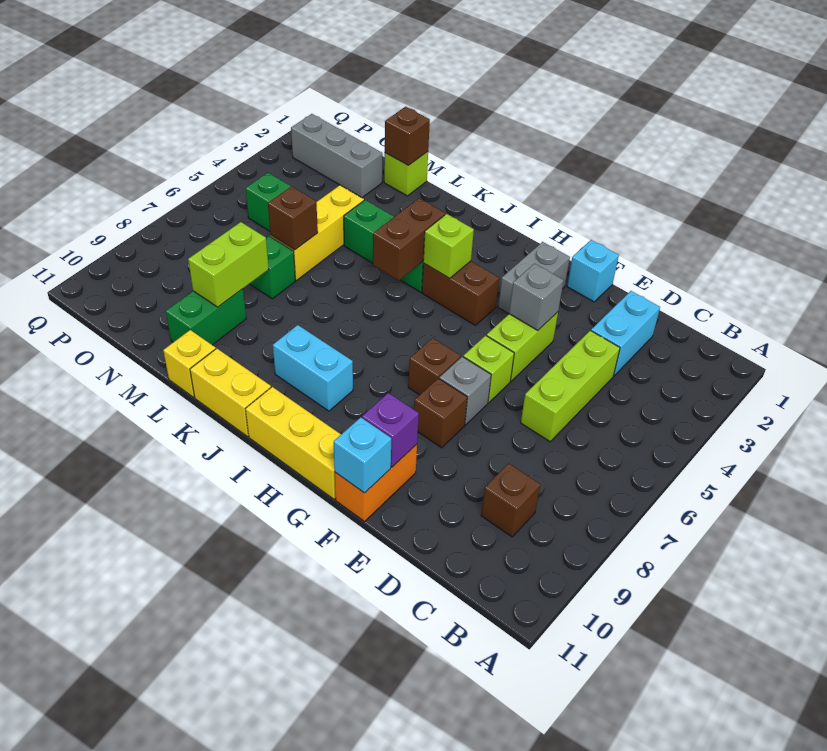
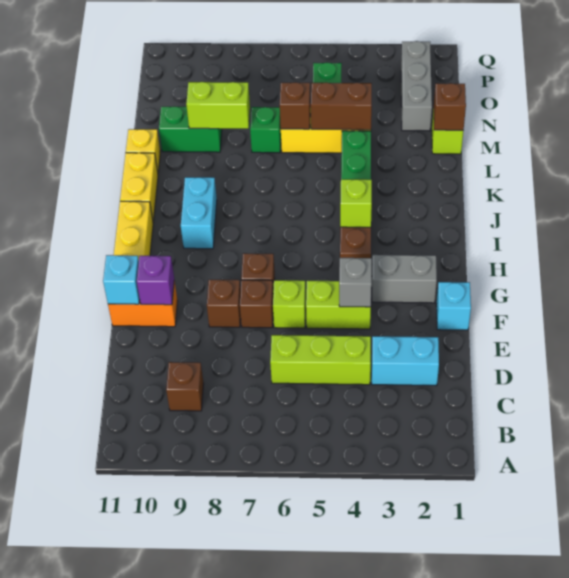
grey 1x1 brick [439,357,491,425] -> brown 1x1 brick [240,280,273,328]
brown 1x2 brick [373,198,445,280] -> brown 1x2 brick moved to [311,83,372,130]

